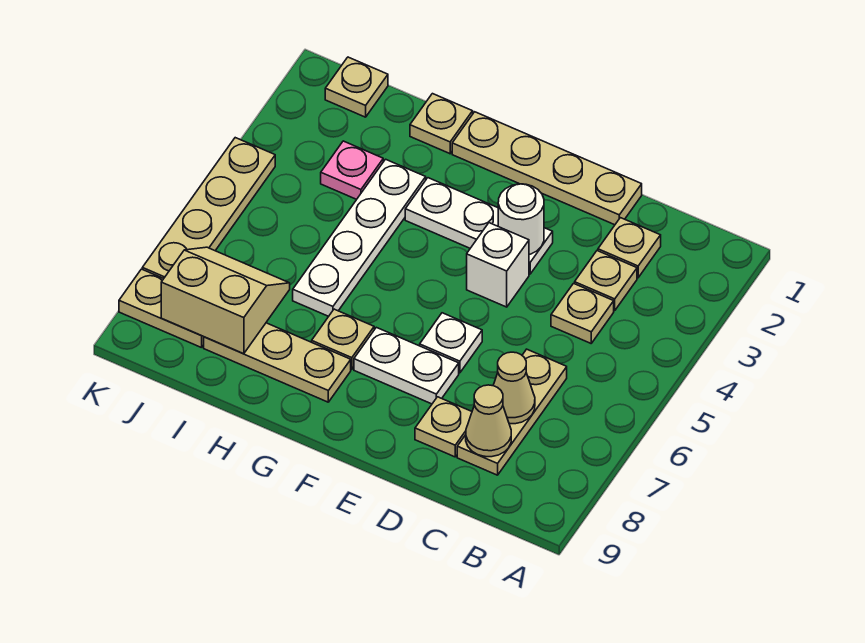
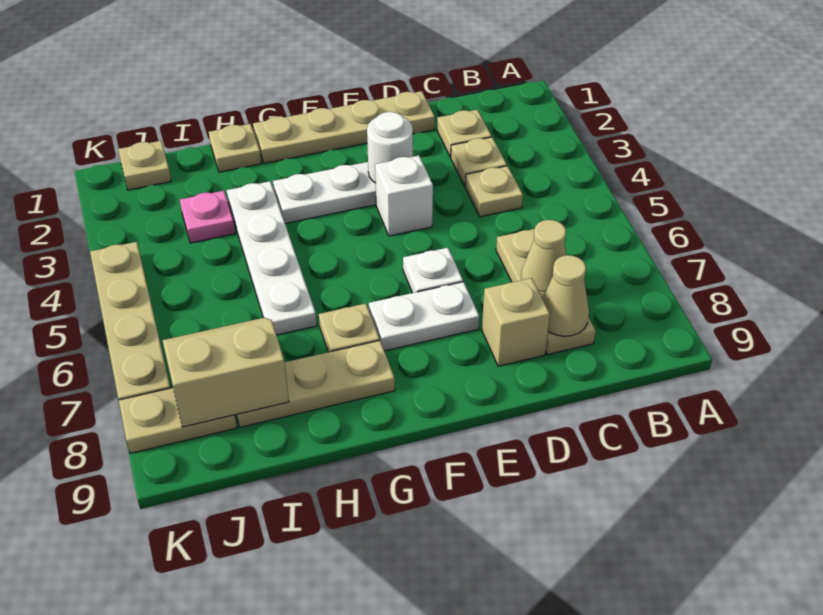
tan 1x1 plate [415,397,472,457] -> tan 1x1 brick [482,278,550,366]

